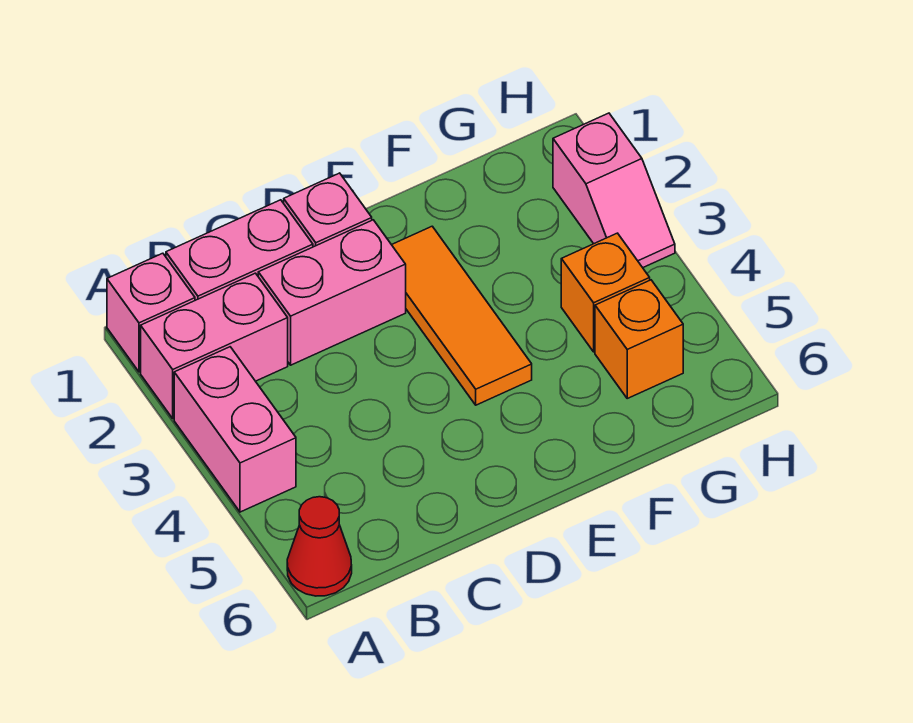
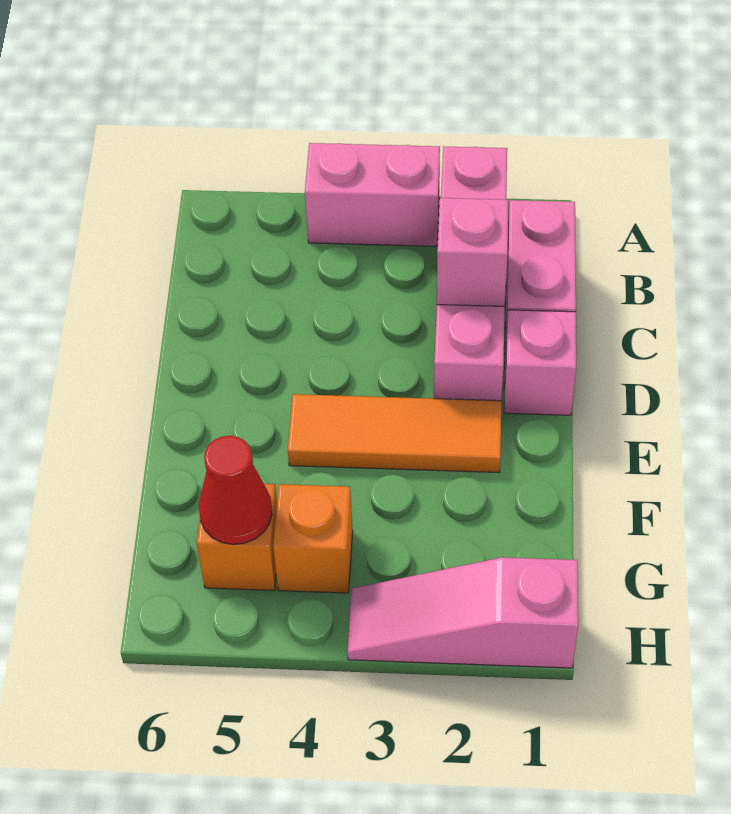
pink 1x1 brick [107,253,195,372] -> pink 1x1 brick moved to [437,198,508,306]
red 1x1 cone [287,497,352,596] -> red 1x1 cone moved to [199,436,272,544]
pink 1x2 slope [553,113,675,268] -> pink 1x3 slope [348,557,578,668]

